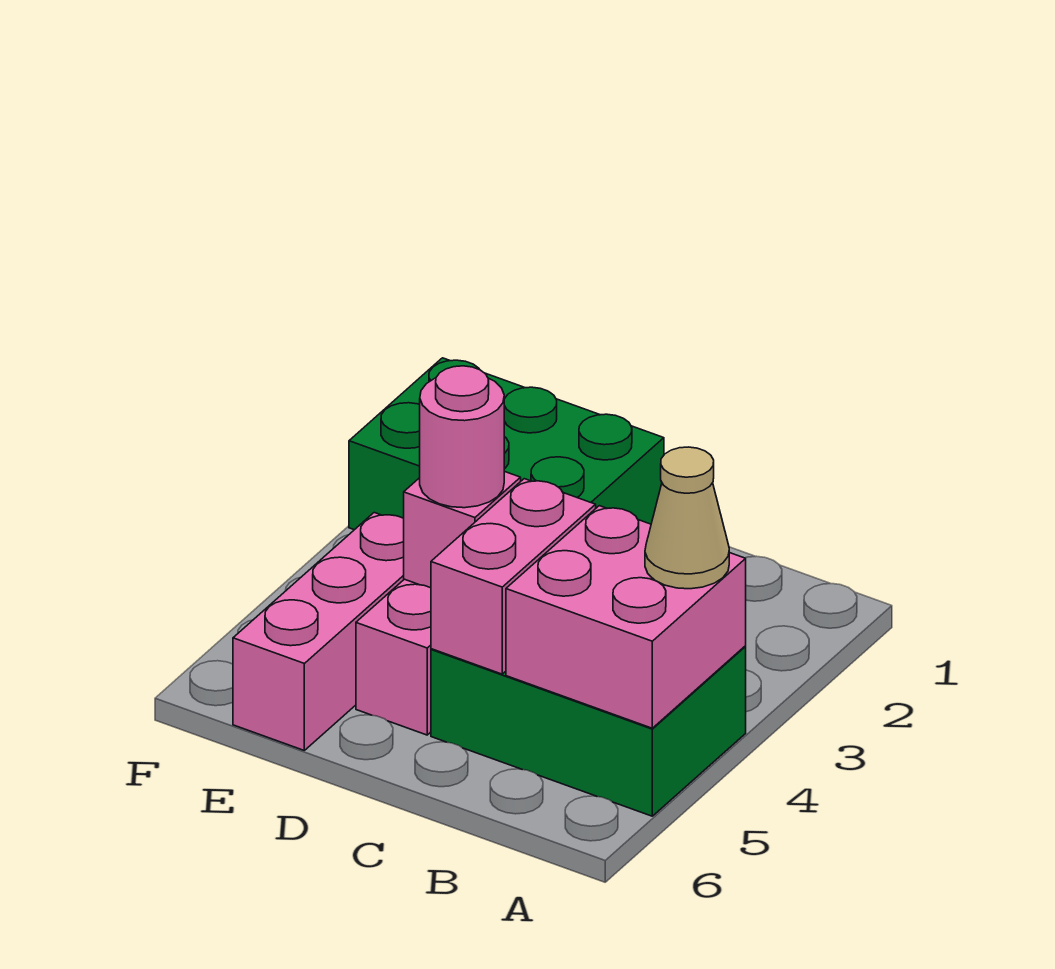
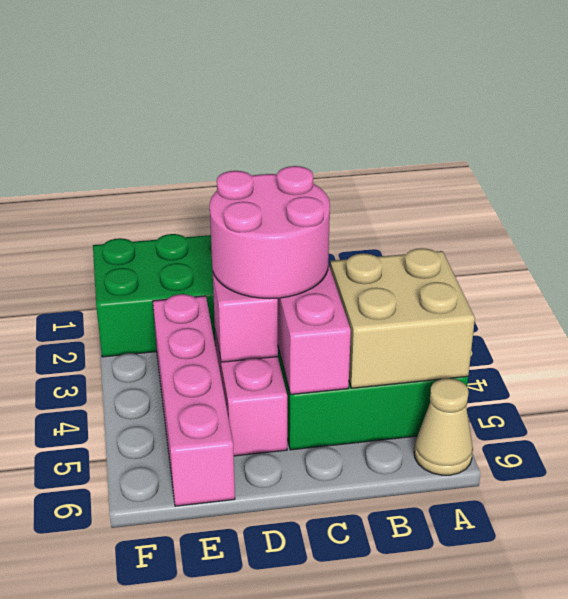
pink 2x2 brick [506,506,746,728] -> tan 2x2 brick [330,248,475,388]
tan 1x1 cone [645,447,729,589] -> tan 1x1 cone moved to [414,378,473,475]
pink 1x1 round brick [420,366,504,508] -> pink 2x2 round brick [210,166,330,299]
pink 1x3 brick [233,513,404,750] -> pink 1x4 brick [153,294,235,506]

